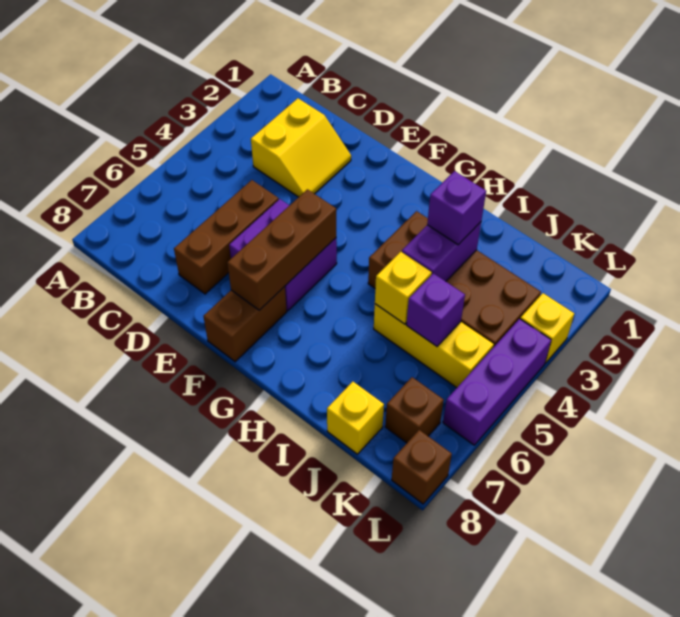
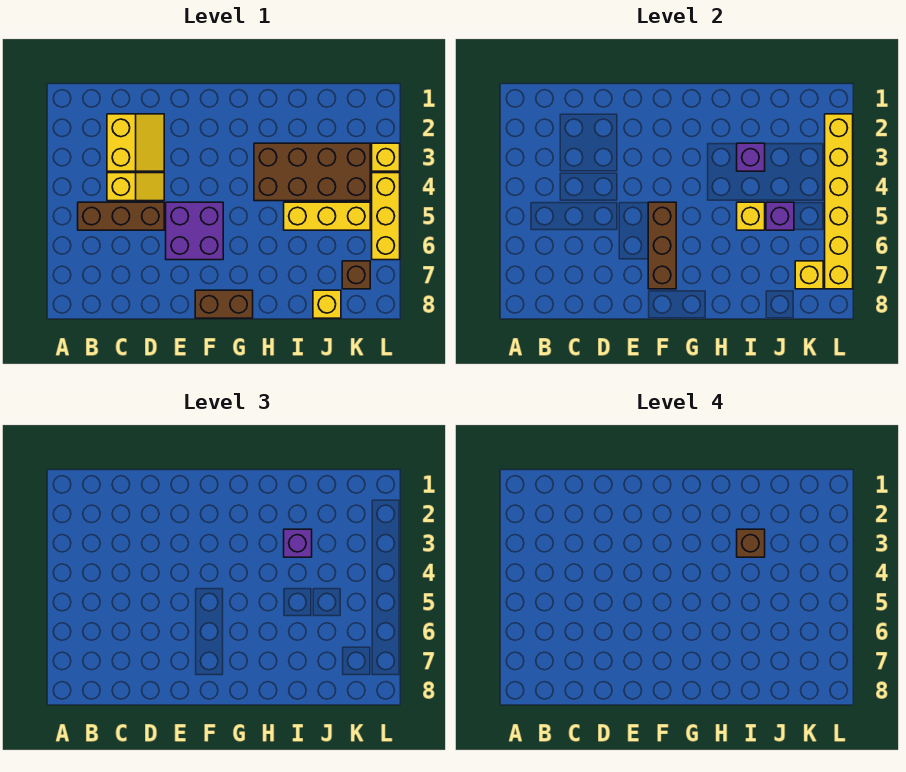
none -> yellow 1x2 slope [107,173,164,201]
brown 1x3 brick [174,180,279,294] -> brown 1x3 brick turned to [78,202,164,230]
brown 1x2 brick [203,286,287,362] -> brown 1x2 brick turned to [195,290,253,318]
purple 1x2 brick [402,222,481,281] -> purple 1x1 brick [737,143,765,171]
none -> yellow 1x1 brick [795,261,823,289]
none -> yellow 1x6 brick [825,114,853,289]
purple 1x3 brick [443,319,551,445] -> yellow 1x3 brick [372,173,400,260]
brown 1x1 brick [392,430,452,504] -> brown 1x1 brick moved to [737,529,765,557]

